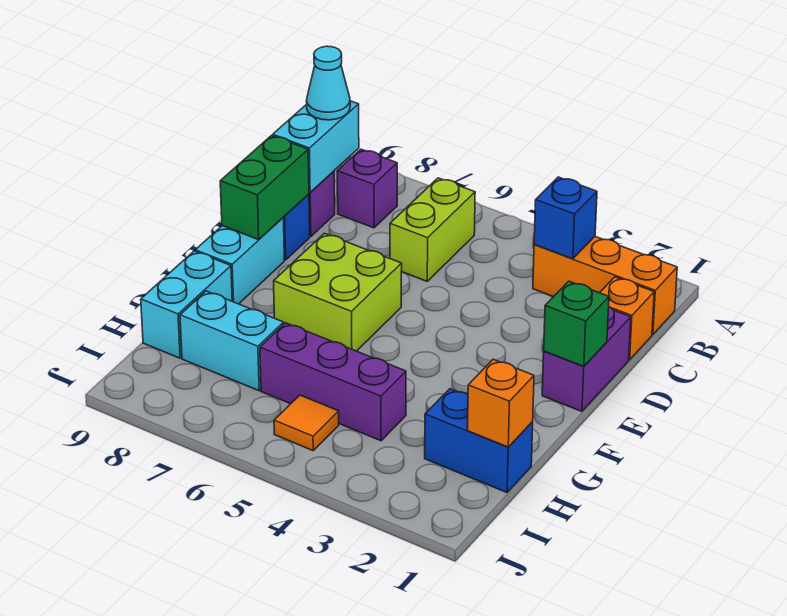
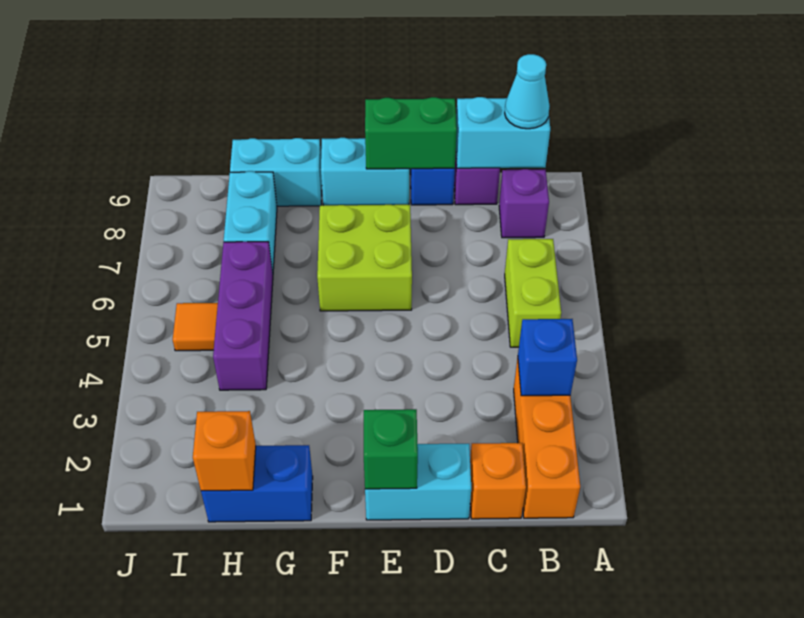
lime 1x2 brick [390,178,475,281] -> lime 1x2 brick turned to [505,239,561,347]
purple 1x2 brick [542,307,631,411] -> cyan 1x2 brick [365,444,471,520]
blue 1x2 brick [425,389,533,492] -> blue 1x2 brick turned to [201,445,313,522]

